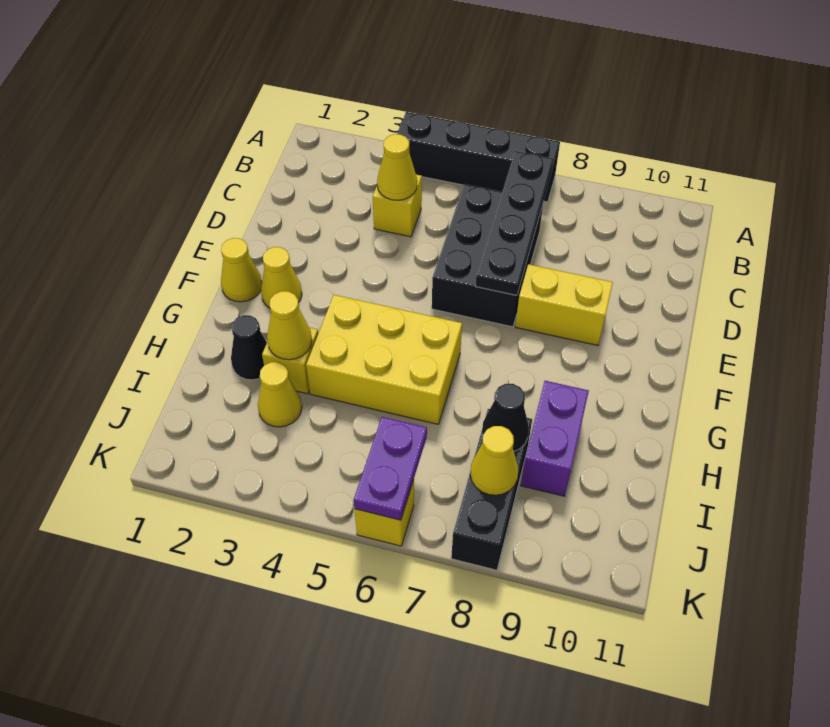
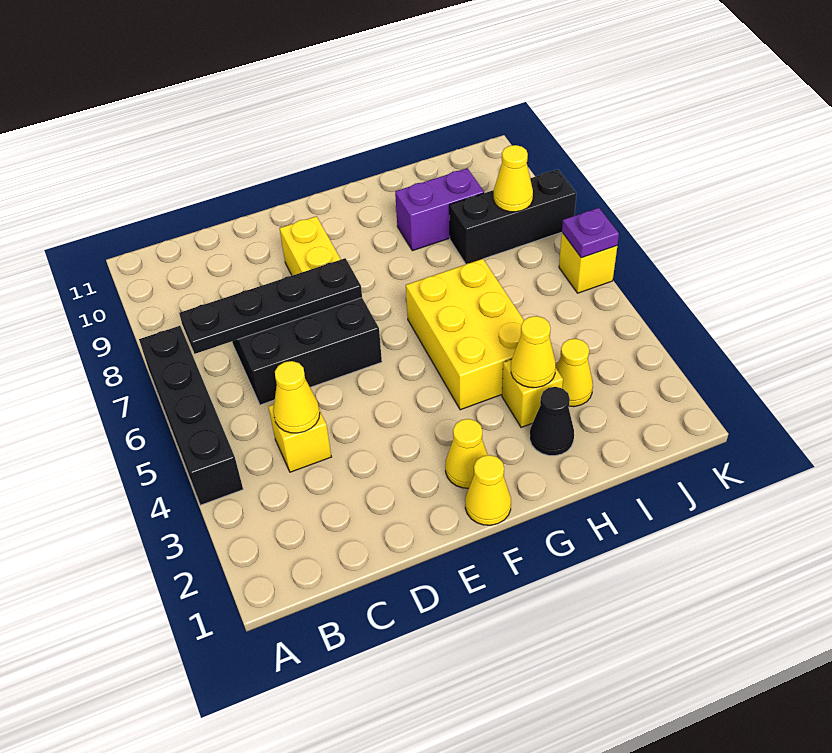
black 1x1 cone [482,384,529,451] -> none
purple 1x2 plate [354,417,427,520] -> purple 1x1 plate [562,208,619,258]

